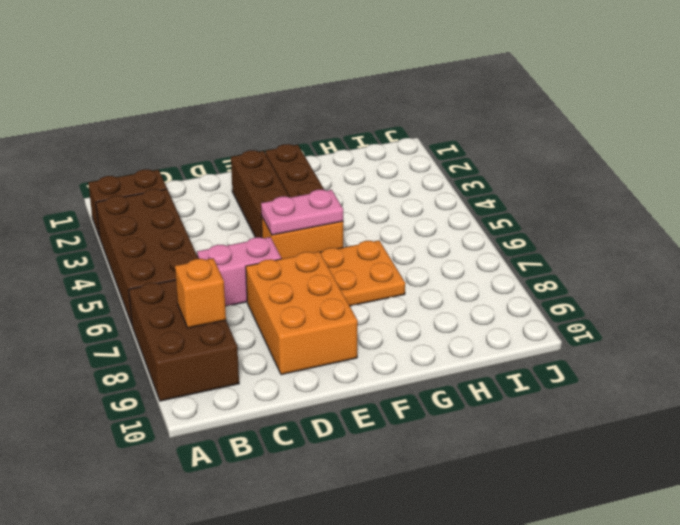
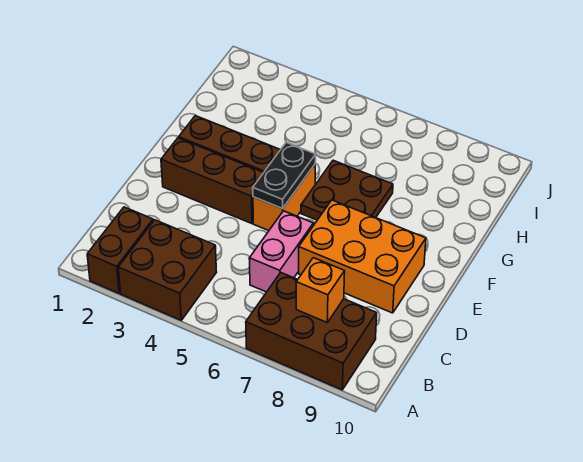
brown 2x4 brick [96,189,198,324] -> brown 2x2 brick [118,220,217,320]
pink 1x2 plate [261,190,343,235] -> black 1x2 plate [253,142,316,209]
orange 2x2 plate [320,240,405,306] -> brown 2x2 plate [301,160,393,220]

